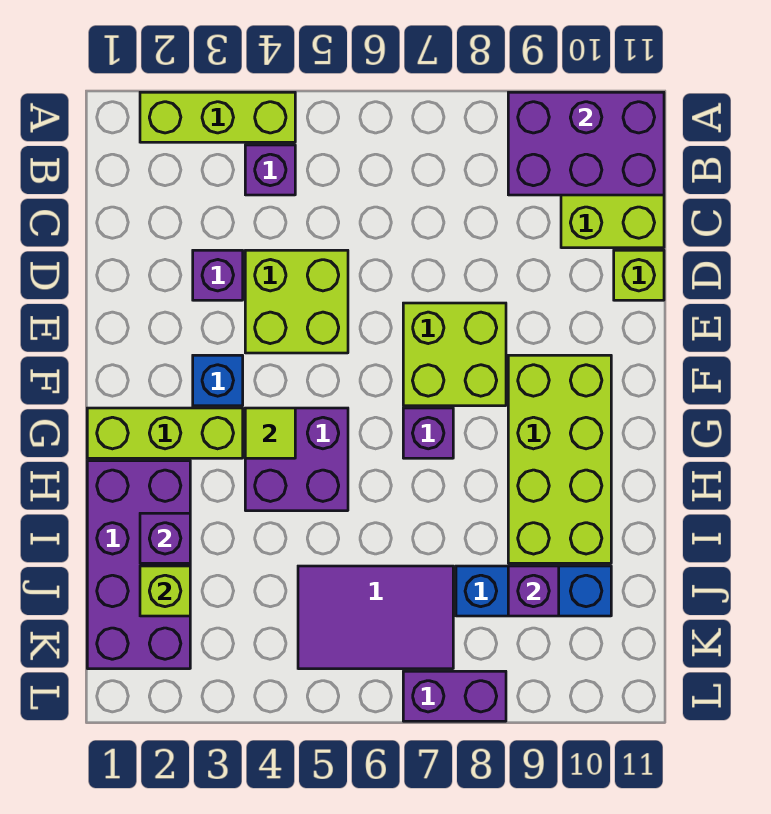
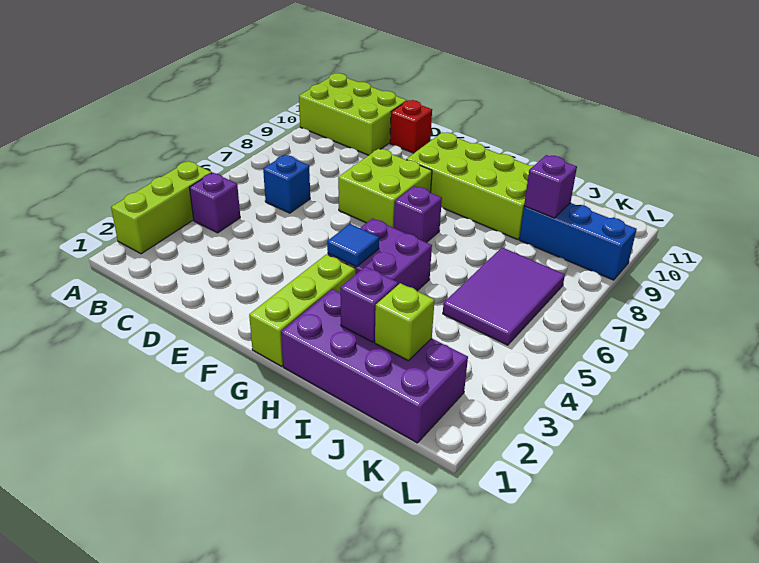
purple 2x3 brick [508,92,664,195] -> none
purple 1x1 brick [193,250,243,300] -> none
lime 2x2 brick [245,250,348,353] -> none
lime 1x1 brick [614,250,664,300] -> red 1x1 brick [390,100,432,153]
blue 1x1 brick [193,355,243,406] -> blue 1x1 brick moved to [263,155,310,213]
lime 1x1 tile [245,408,295,458] -> blue 1x1 tile [327,224,379,267]
blue 1x3 brick [456,566,611,616] -> blue 1x3 brick turned to [519,203,637,280]
purple 1x2 brick [403,671,506,721] -> none

